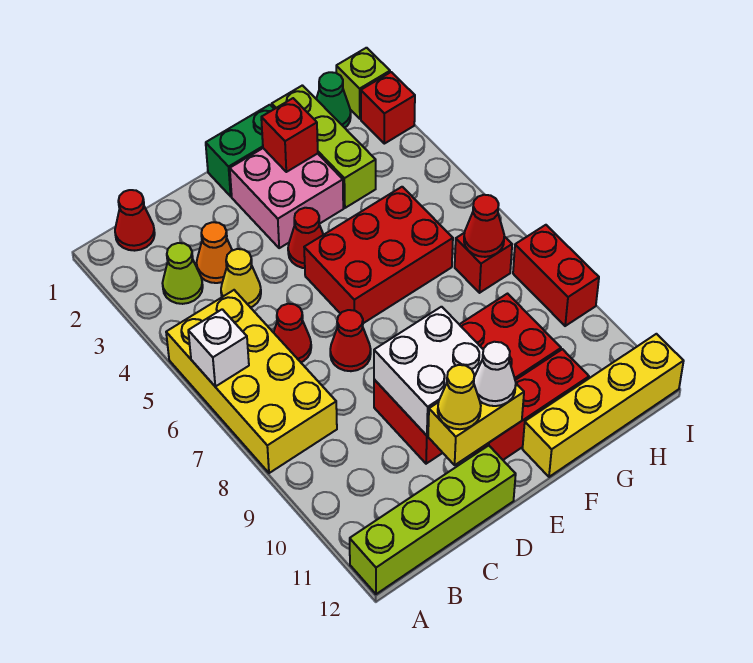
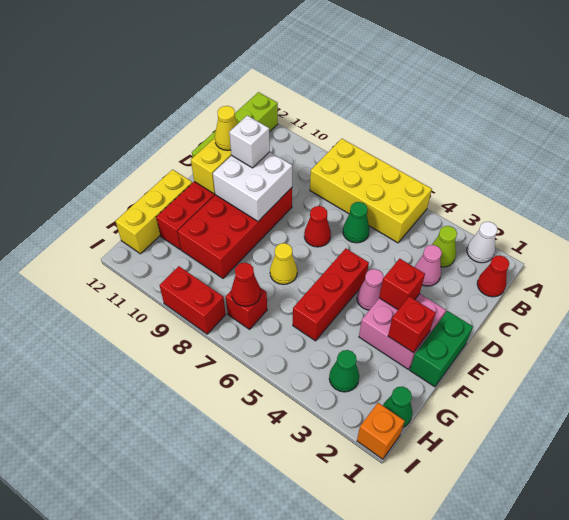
white 1x1 brick [188,309,249,387] -> white 1x1 brick moved to [229,116,270,168]
orange 1x1 cone [197,222,232,283] -> pink 1x1 cone [415,245,442,286]
yellow 1x1 cone [221,249,261,308] -> yellow 1x1 cone moved to [270,243,297,285]
red 1x1 cone [274,304,311,362] -> green 1x1 cone [343,202,370,243]
red 1x1 cone [288,208,323,268] -> pink 1x1 cone [357,269,384,310]
red 2x3 brick [304,187,453,323] -> red 1x3 brick [293,248,369,341]
white 1x1 cone [474,342,516,406] -> white 1x1 cone moved to [467,222,498,263]
yellow 1x4 brick [523,334,684,477] -> yellow 1x3 brick [115,170,192,254]
lime 1x3 brick [272,85,376,208] -> none
none -> green 1x1 cone [329,350,359,392]
lime 1x1 brick [336,48,390,119] -> orange 1x1 brick [357,403,405,459]
red 1x1 brick [361,72,415,144] -> red 1x1 brick moved to [379,259,425,310]

